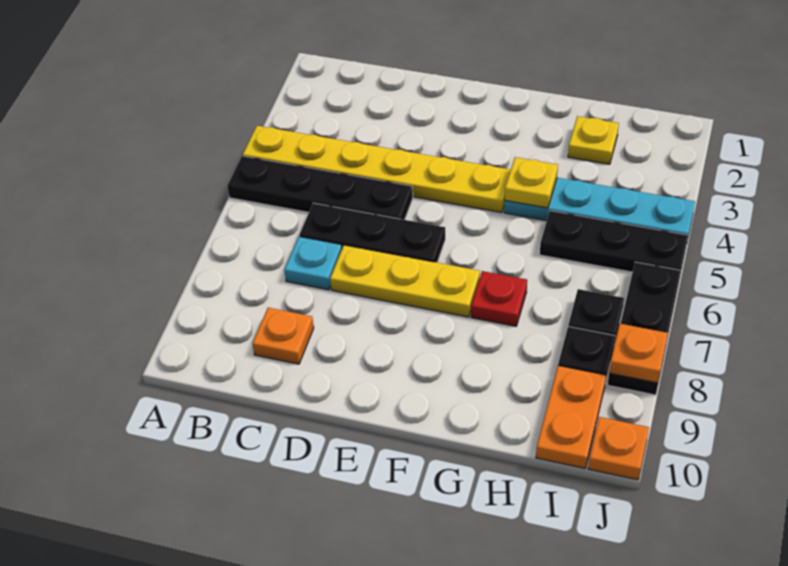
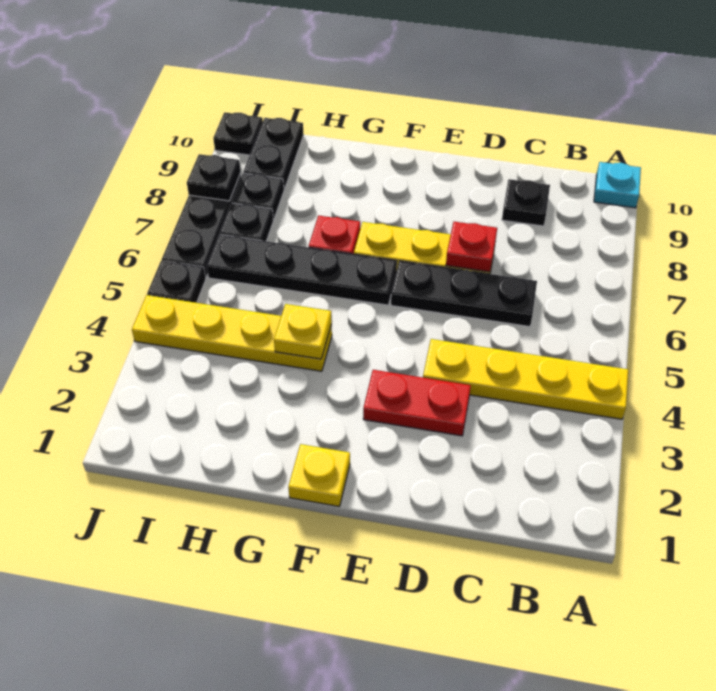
yellow 1x6 plate [243,126,511,213] -> yellow 1x4 plate [423,339,628,419]
black 1x4 plate [227,156,413,220] -> black 1x4 plate moved to [207,234,397,305]
cyan 1x1 plate [284,237,342,290] -> cyan 1x1 plate moved to [594,162,641,208]
orange 1x1 plate [252,308,314,364] -> black 1x1 plate [502,179,550,226]
none -> red 1x2 plate [363,370,471,436]
none -> red 1x1 plate [446,222,497,272]
cyan 1x4 plate [504,178,695,236] -> yellow 1x4 plate [132,295,332,371]
yellow 1x1 plate [568,116,619,164] -> yellow 1x1 plate moved to [288,444,350,506]
black 1x3 plate [540,211,688,272] -> black 1x1 plate [147,261,206,303]
orange 1x2 plate [536,366,606,468] -> black 1x2 plate [243,118,304,189]
orange 1x1 plate [609,324,668,383] -> black 1x1 plate [187,154,241,201]
orange 1x1 plate [588,417,649,480] -> black 1x1 plate [213,112,263,155]

